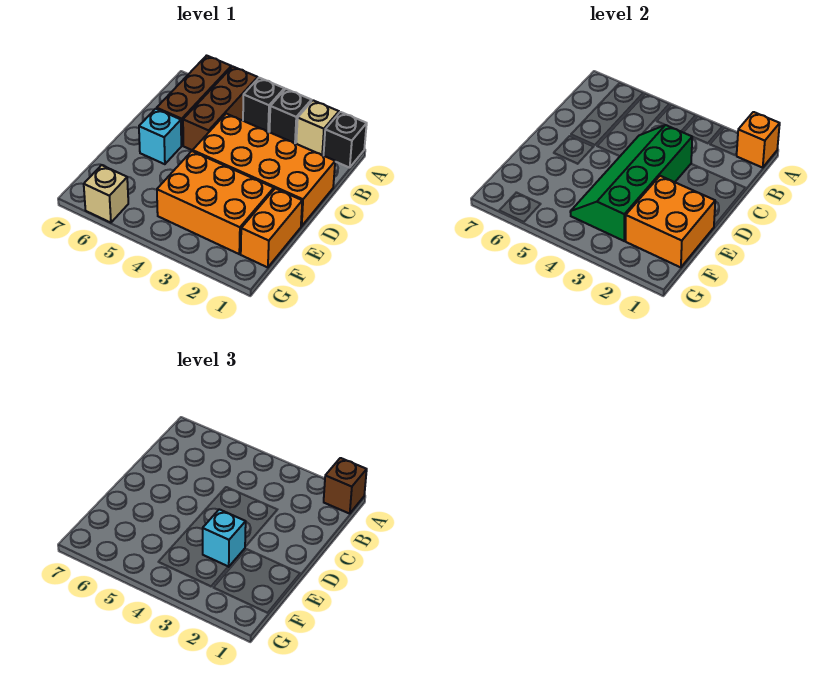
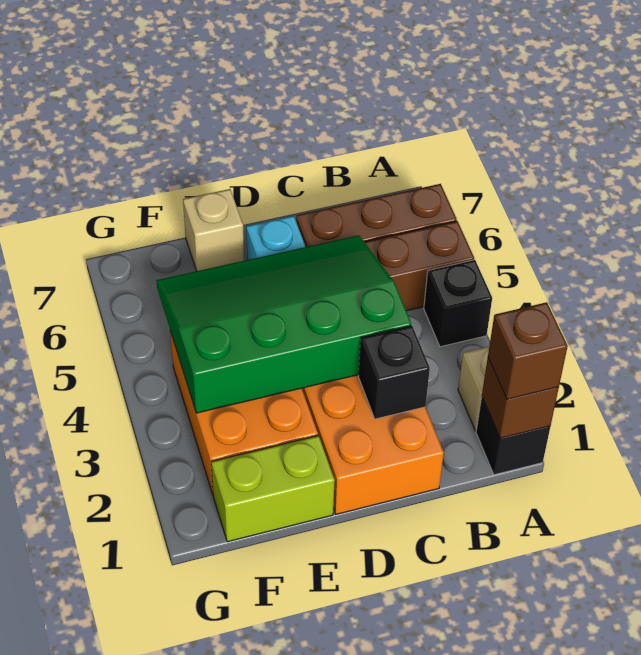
orange 1x1 brick [736,112,780,168] -> brown 1x1 brick [482,358,559,438]
black 1x1 brick [270,89,311,143] -> black 1x1 brick moved to [359,326,430,419]
green 2x4 slope [570,125,692,241] -> green 3x4 slope [156,235,411,413]
orange 1x2 brick [241,188,302,267] -> lime 1x2 brick [211,436,335,542]
orange 2x2 brick [626,176,715,267] -> none
cyan 1x1 brick [203,509,246,567] -> none
tan 1x1 brick [84,165,128,223] -> tan 1x1 brick moved to [183,189,244,271]

